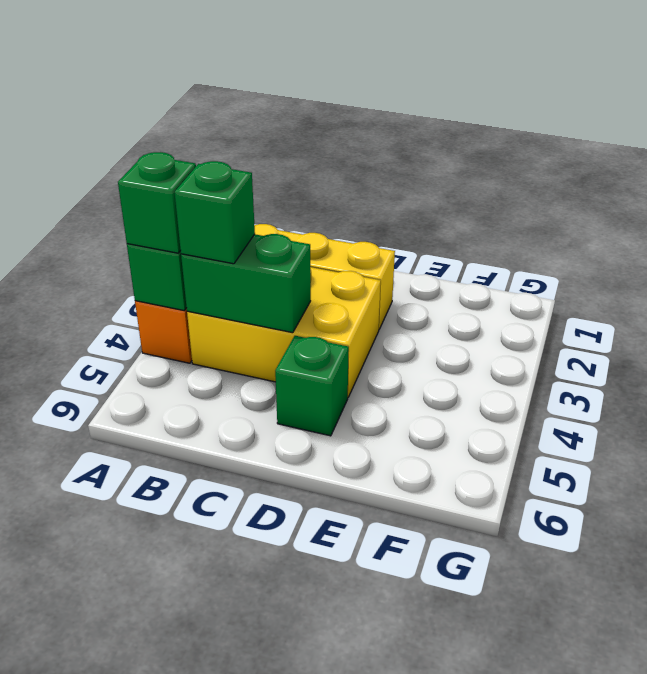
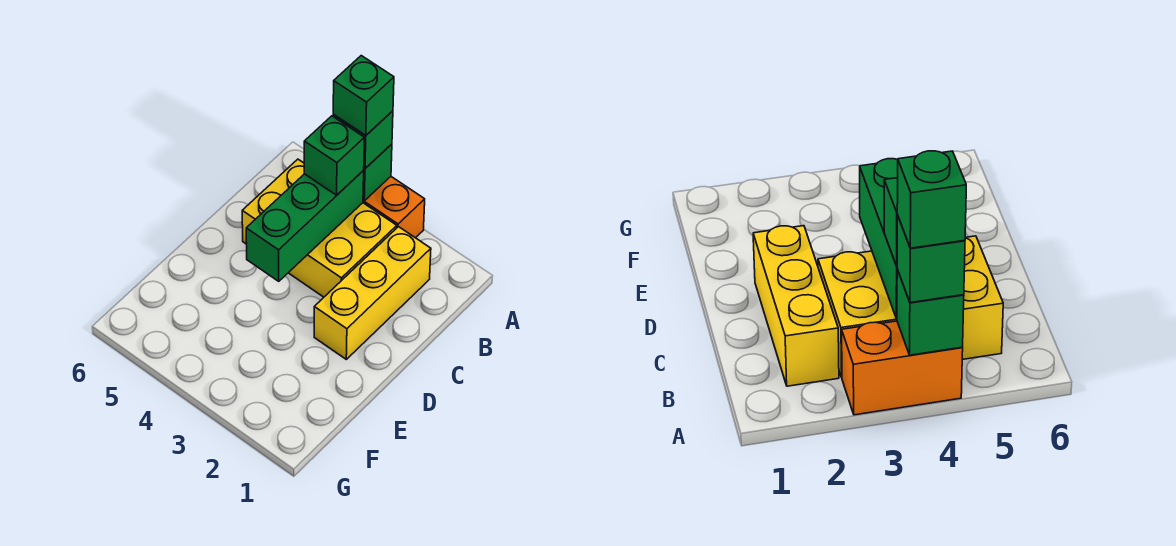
yellow 2x3 brick [187,267,381,397] -> yellow 2x3 brick turned to [242,159,397,297]
green 1x2 brick [181,234,311,333] -> green 1x3 brick [246,171,364,281]
green 1x1 brick [275,336,349,436] -> green 1x1 brick moved to [333,56,394,136]

